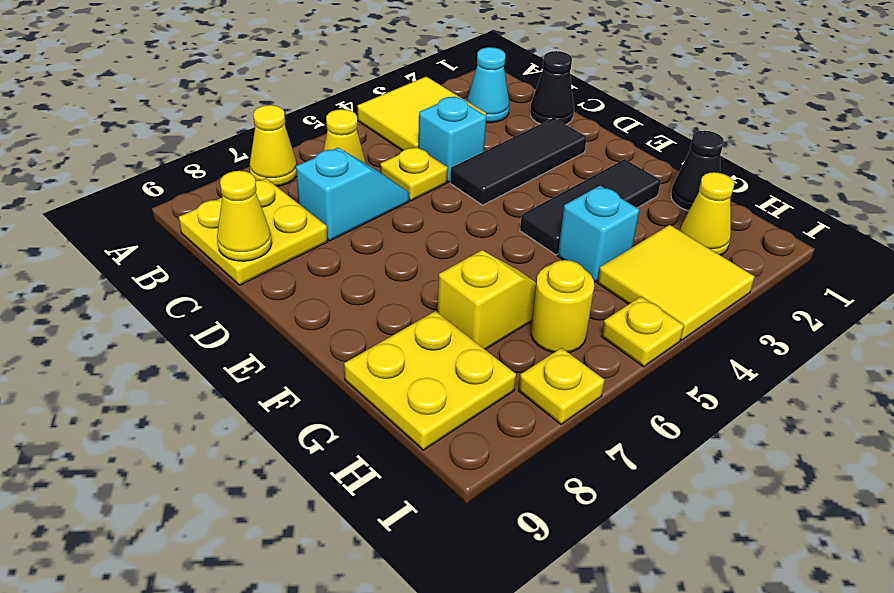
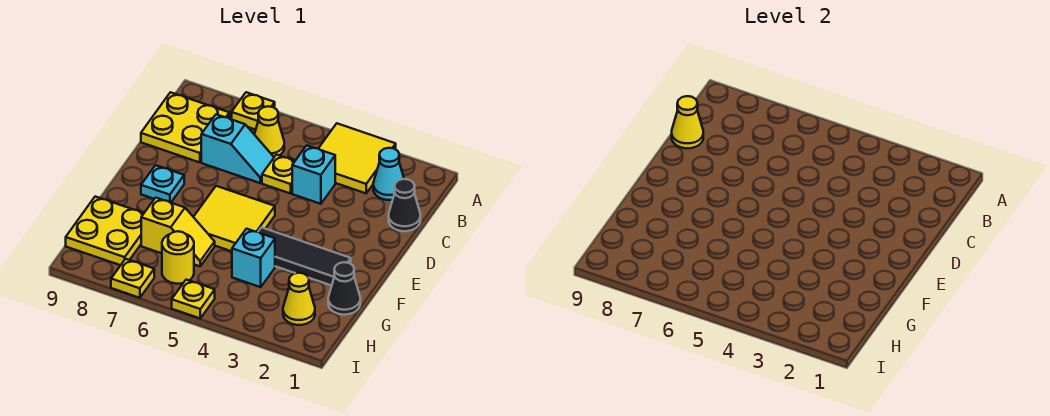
yellow 1x1 cone [250,105,297,186] -> yellow 1x1 plate [232,92,275,130]
black 1x3 tile [450,118,587,205] -> none
none -> cyan 1x1 plate [141,165,184,203]
yellow 2x2 tile [598,225,755,340] -> yellow 2x2 tile moved to [194,186,275,251]

